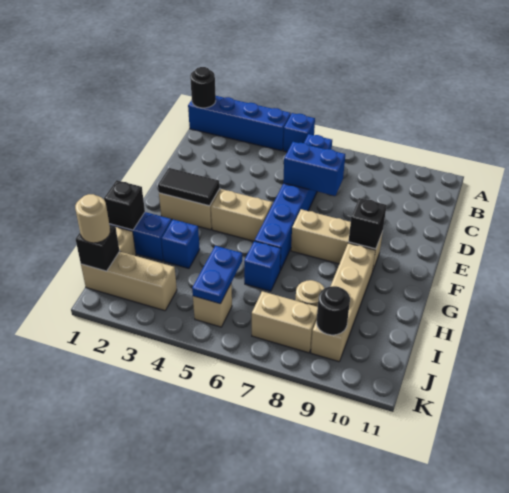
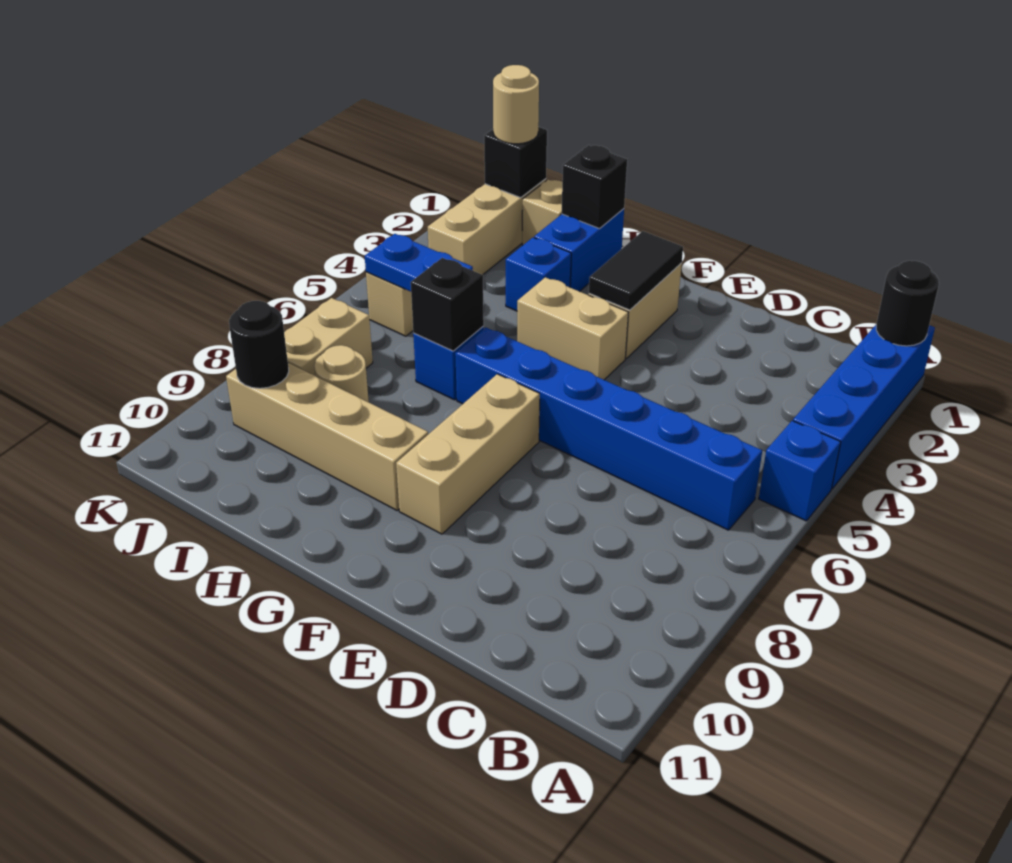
blue 1x2 brick [283,142,345,196] -> none
tan 1x2 brick [211,189,272,241] -> tan 1x2 brick turned to [517,277,628,380]
black 1x1 brick [349,198,387,249] -> black 1x1 brick moved to [411,258,484,351]

